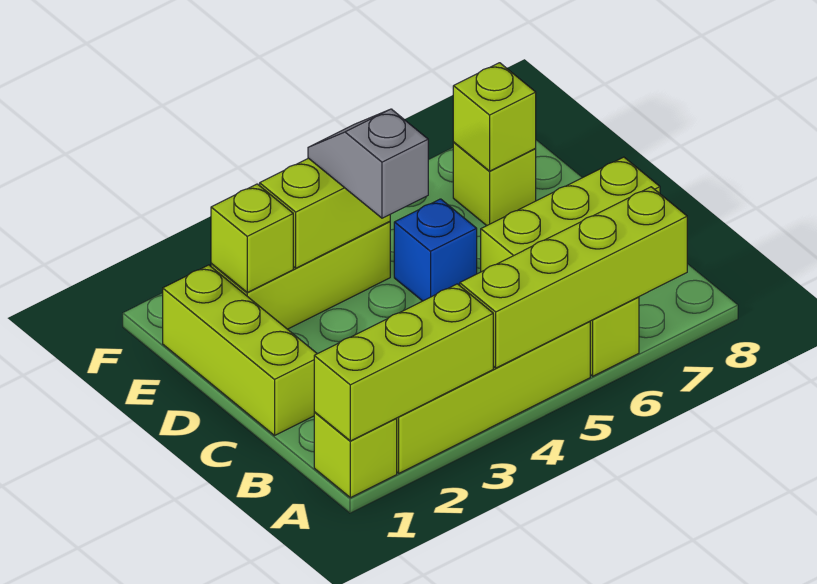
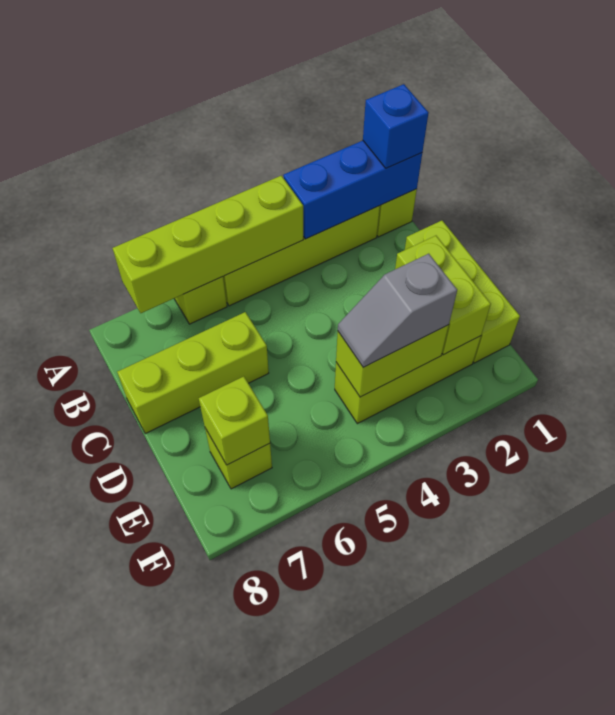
lime 1x3 brick [314,284,493,441] -> blue 1x3 brick [283,141,422,239]
grey 1x2 slope [308,109,428,218] -> grey 1x2 slope turned to [338,254,457,367]
blue 1x1 brick [394,199,477,301] -> blue 1x1 brick moved to [363,84,428,168]
lime 1x1 brick [211,184,293,292] -> lime 1x2 brick [395,236,491,355]

